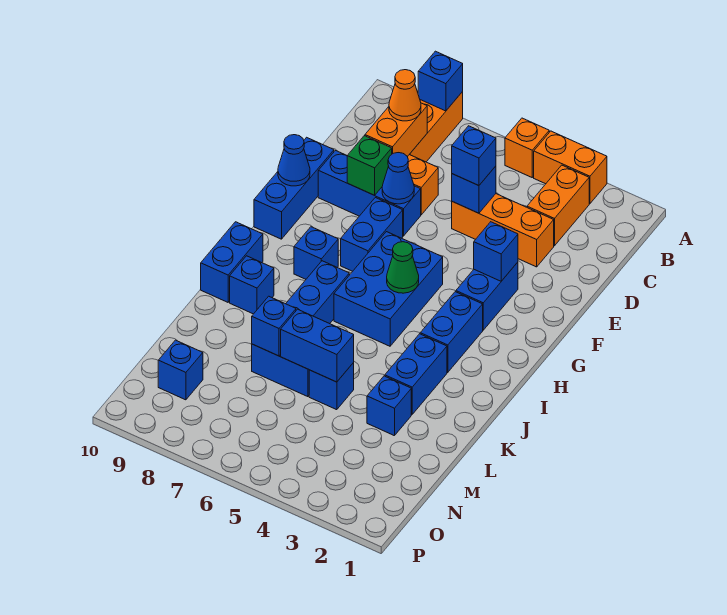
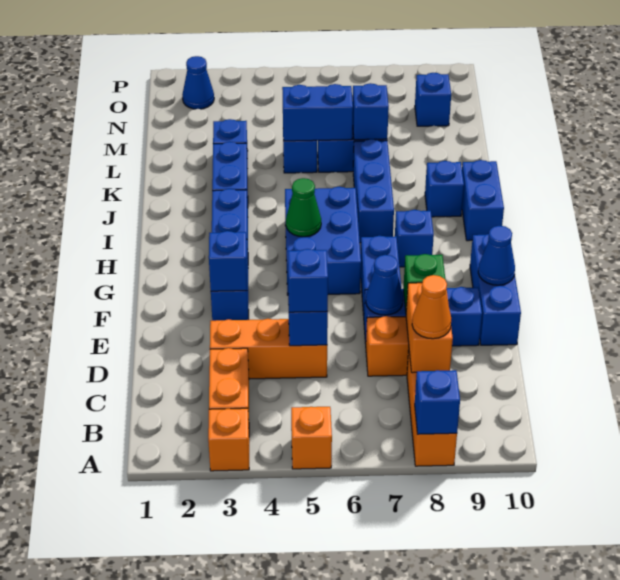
orange 1x2 brick [534,131,607,204] -> orange 1x1 brick [208,408,249,471]
none -> blue 1x1 cone [182,56,214,109]

